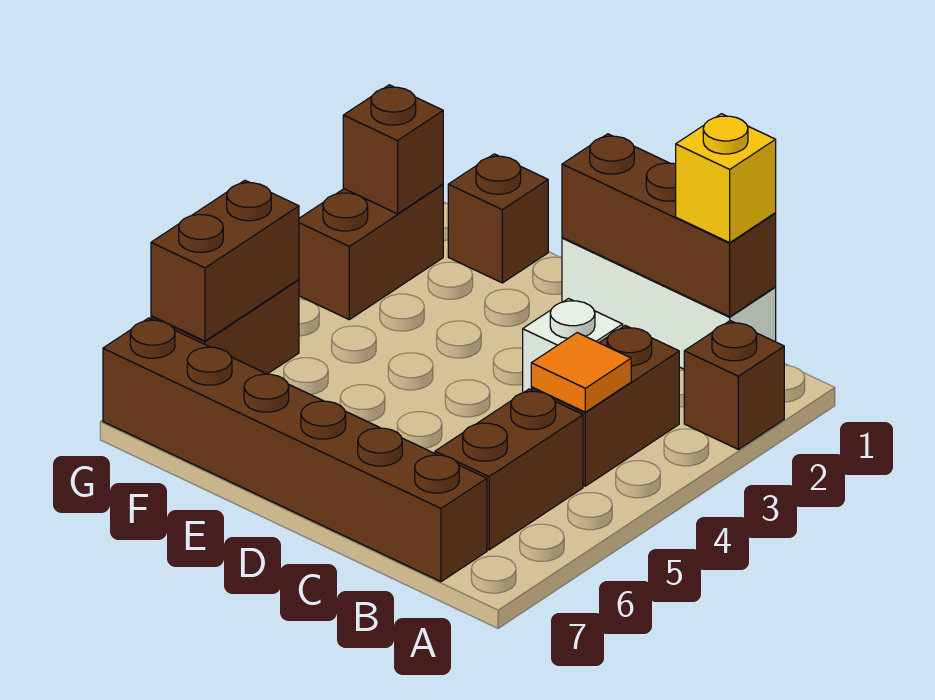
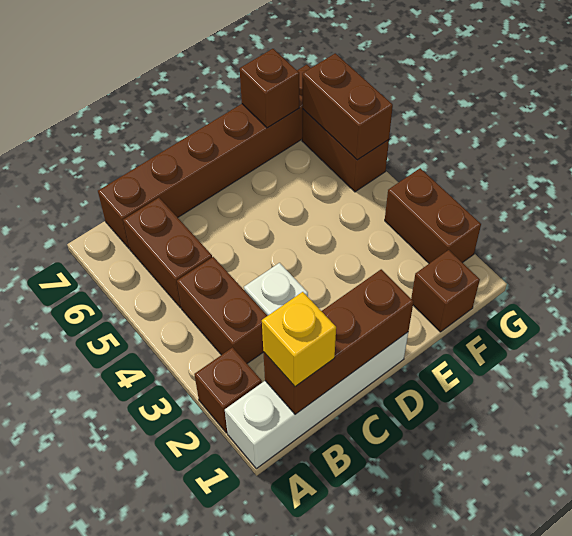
white 1x3 brick [562,238,776,369] -> white 1x4 brick [225,332,408,469]
orange 1x1 tile [531,333,631,412] -> none
brown 1x1 brick [343,85,443,214] -> brown 1x1 brick moved to [240,49,299,128]

